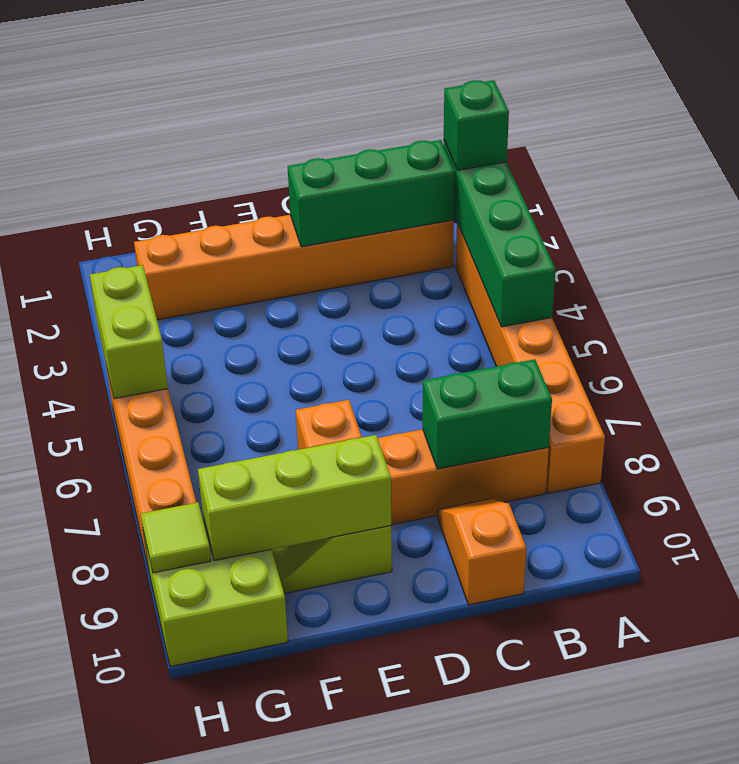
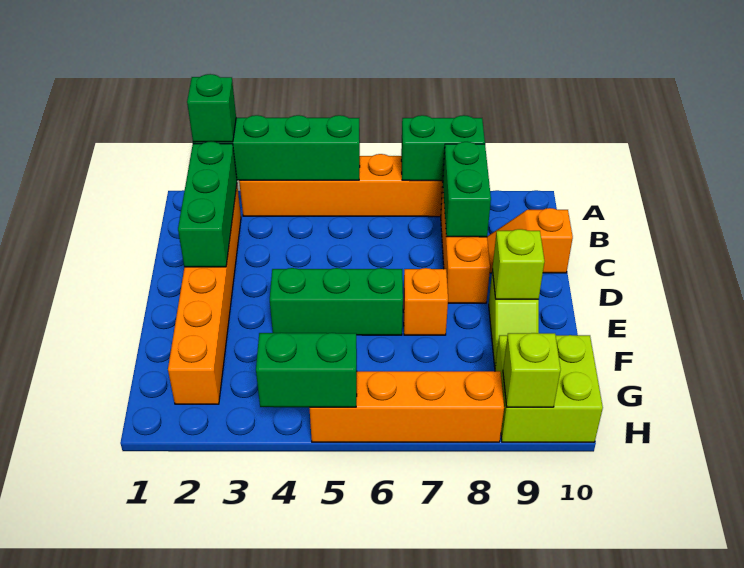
none -> green 1x2 brick [401,115,485,181]
none -> green 1x3 brick [270,268,403,335]
lime 1x3 brick [198,435,391,561] -> lime 1x1 brick [492,229,544,299]
lime 1x2 brick [90,265,168,399] -> green 1x2 brick [256,333,357,408]
lime 1x1 tile [141,502,211,573] -> lime 1x1 brick [503,333,561,407]

